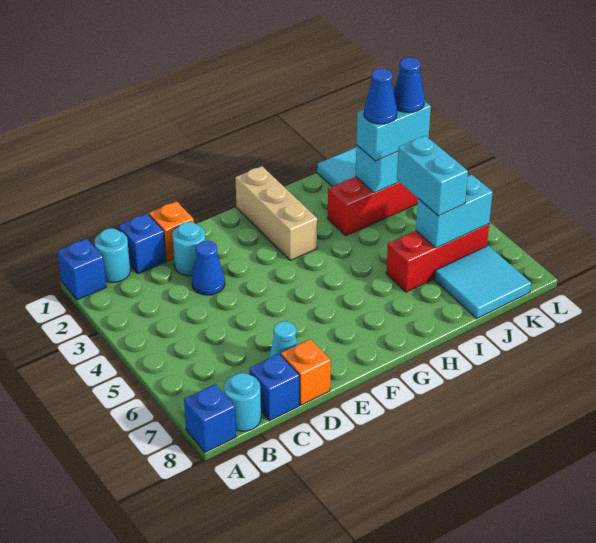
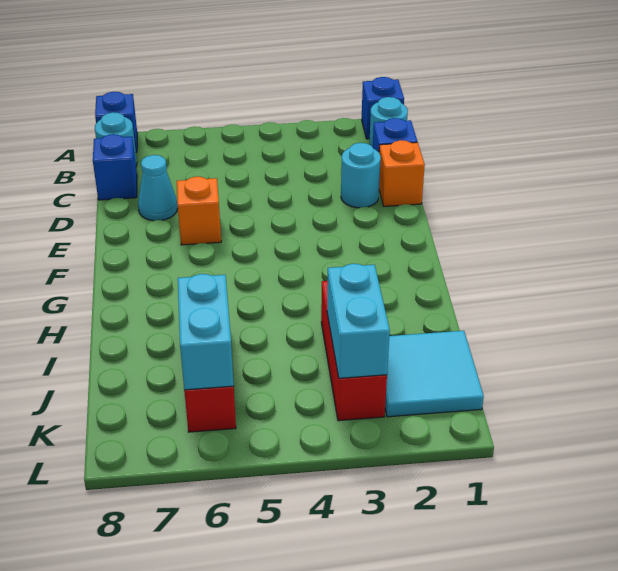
blue 1x1 cone [192,241,225,295] -> none
orange 1x1 brick [281,339,331,405] -> orange 1x1 brick moved to [177,177,221,245]
tan 1x3 brick [235,166,317,260] -> none
cyan 1x2 brick [356,101,431,161] -> none
blue 1x1 cone [364,68,397,124] -> none
cyan 1x2 brick [397,136,468,216] -> none
cyan 2x2 tile [435,246,531,318] -> none
blue 1x1 cone [394,57,425,113] -> none

